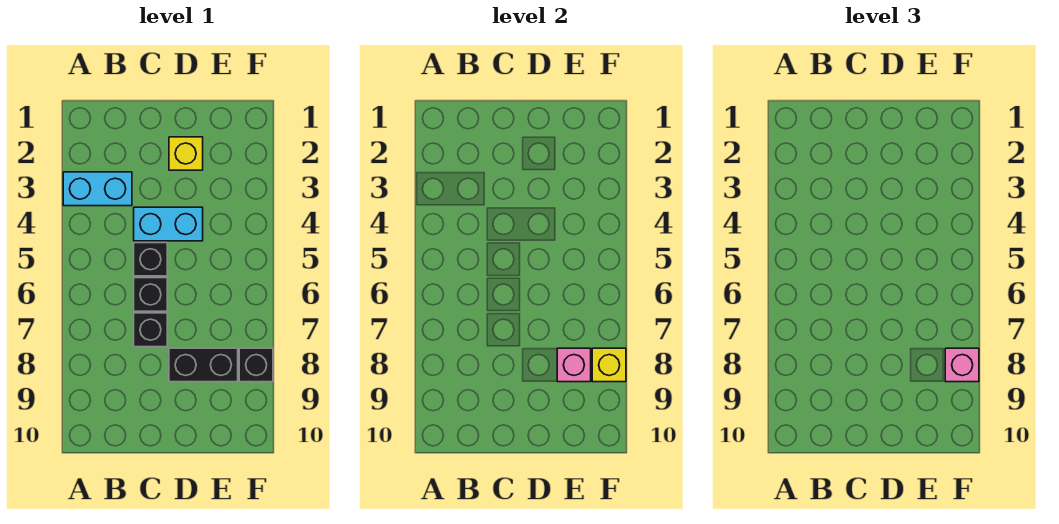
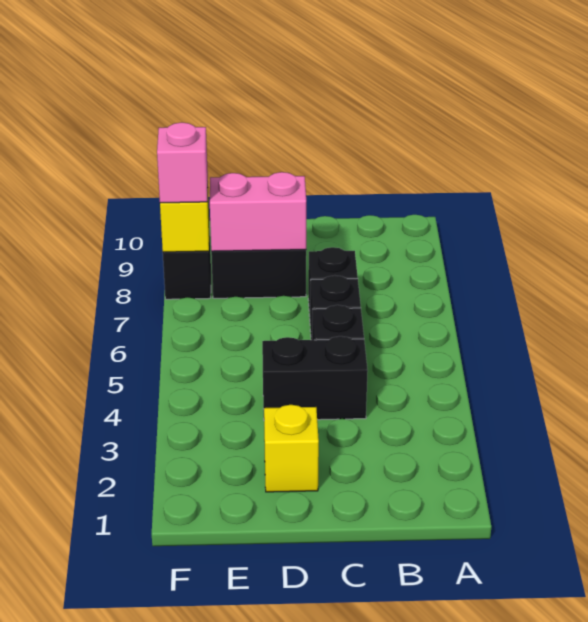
cyan 1x2 brick [63,172,132,206] -> none
cyan 1x2 brick [134,207,203,241] -> black 1x2 brick [262,336,368,420]
pink 1x1 brick [557,348,591,382] -> pink 1x2 brick [210,172,306,251]

